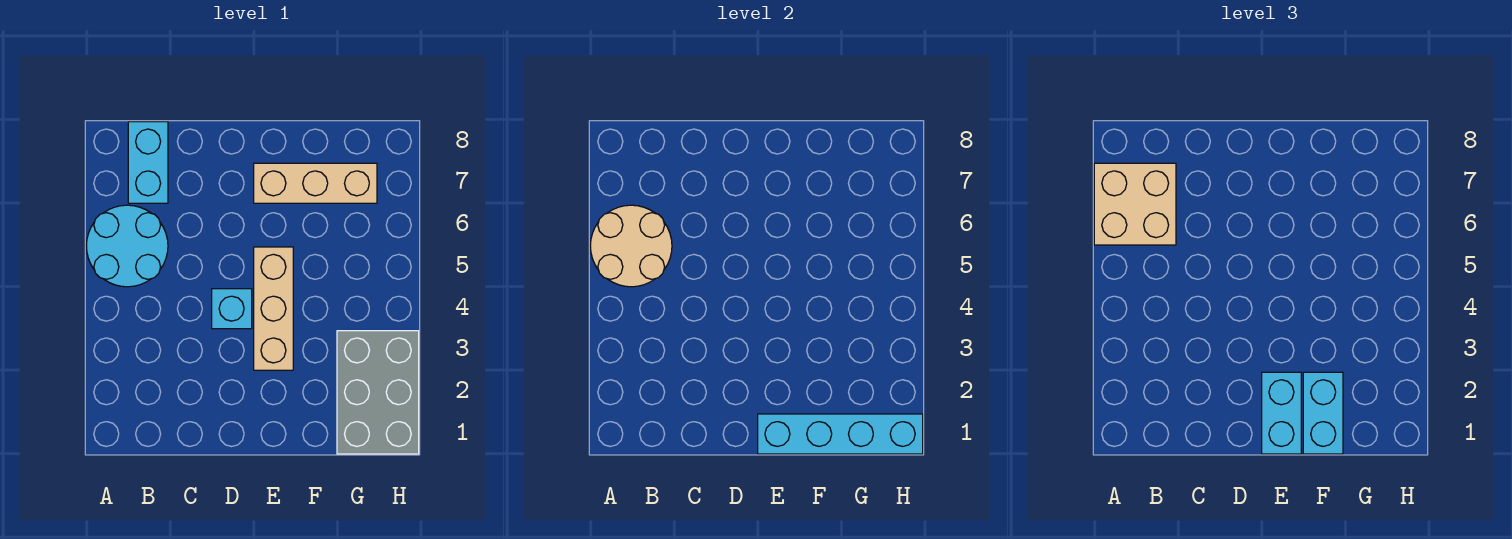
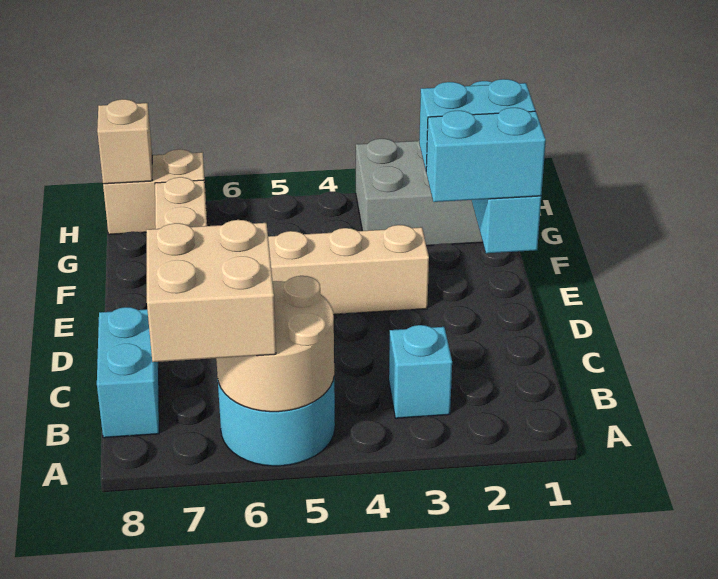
cyan 1x2 brick [128,122,168,203] -> cyan 1x2 brick turned to [97,307,159,438]
cyan 1x1 brick [212,289,252,329] -> cyan 1x1 brick moved to [389,325,452,418]
none -> tan 1x2 brick [103,149,207,234]
none -> tan 1x1 brick [97,99,152,184]

